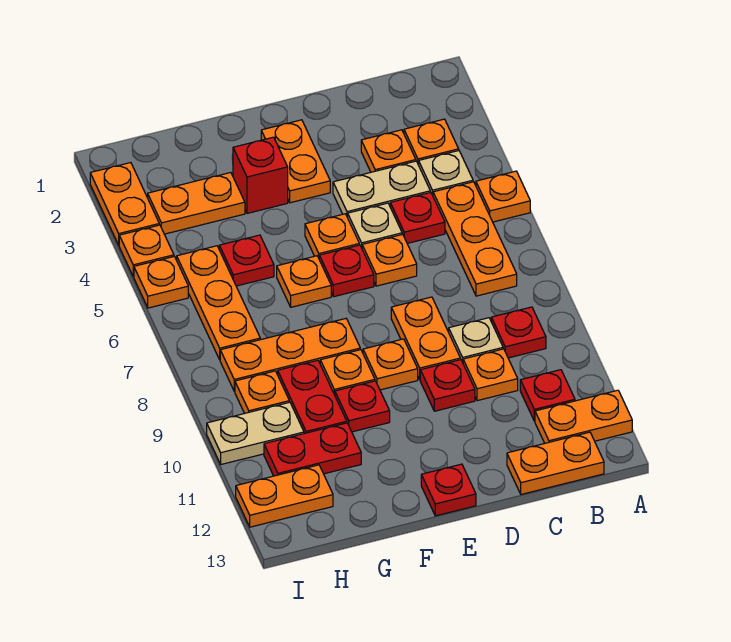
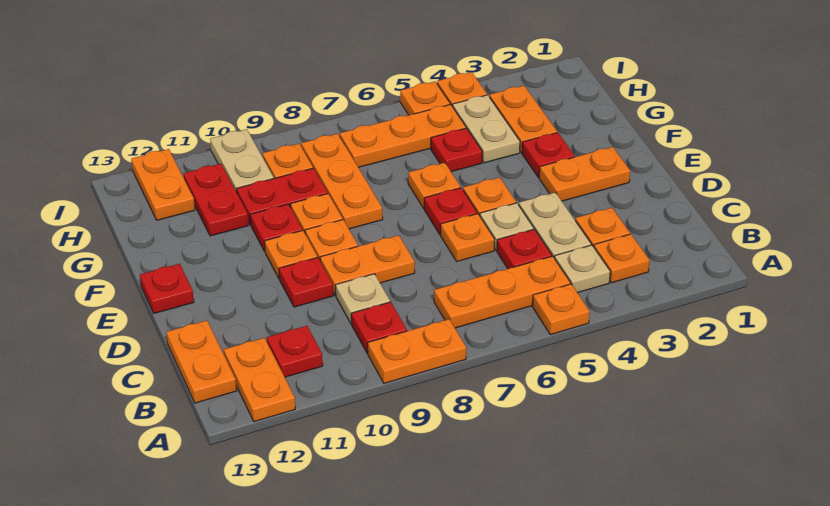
orange 1x1 plate [463,349,518,401] -> orange 1x1 plate moved to [264,230,317,279]
red 1x1 brick [233,137,288,213] -> red 1x1 plate [522,133,575,177]
none -> tan 1x2 plate [453,95,520,163]
orange 1x2 plate [90,163,159,245] -> orange 1x2 plate moved to [368,319,466,383]

